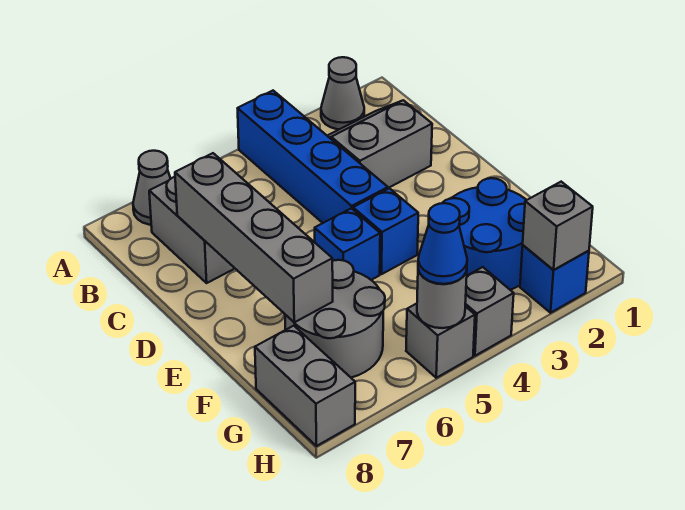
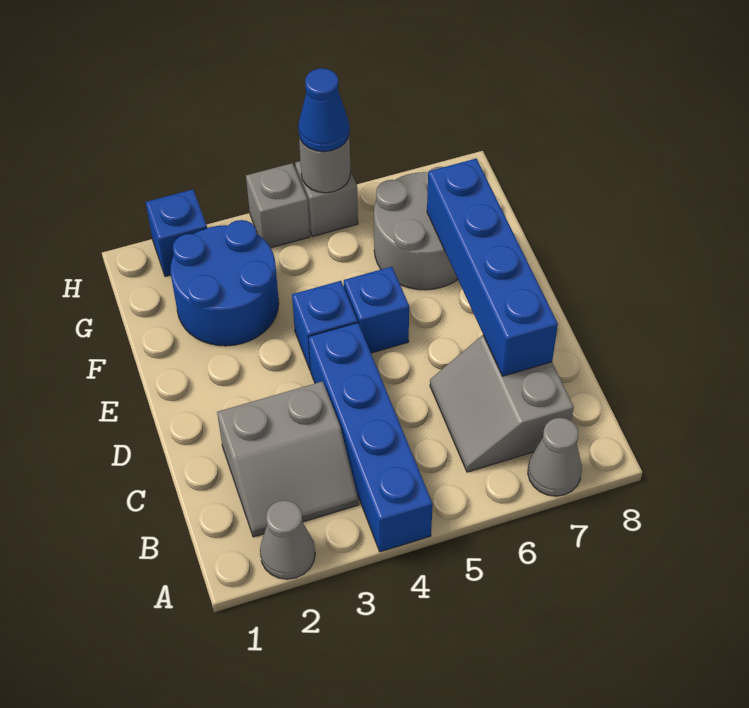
grey 1x4 brick [175,153,333,323] -> blue 1x4 brick [427,159,558,376]
grey 1x2 brick [255,326,355,446] -> none
grey 1x1 brick [523,182,593,270] -> none

